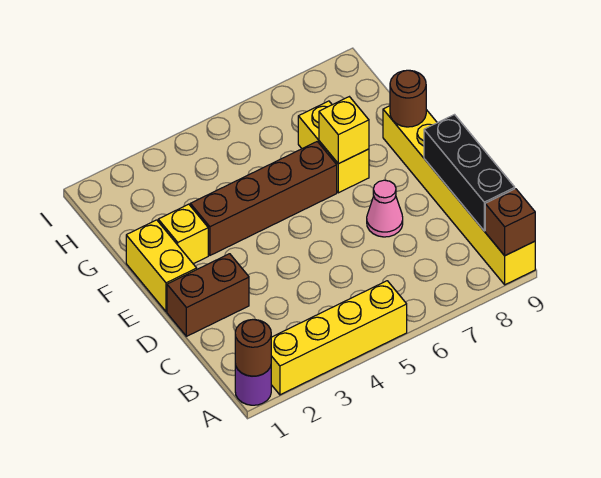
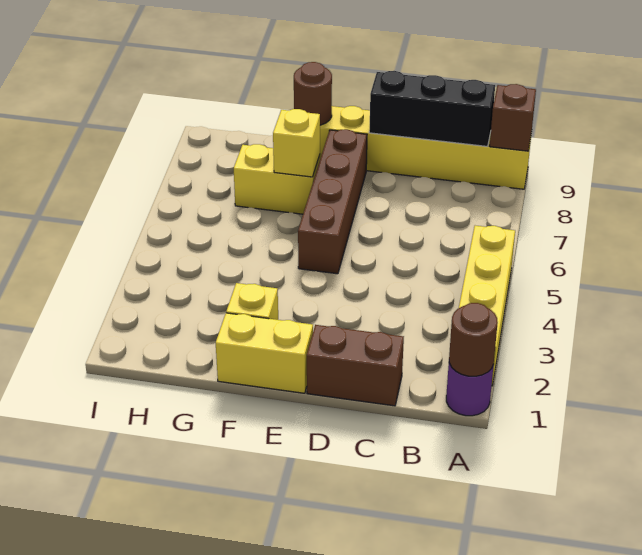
brown 1x2 brick [167,254,249,336] -> brown 1x2 brick turned to [307,325,404,406]
pink 1x1 cone [367,180,403,237] -> none
brown 1x4 brick [190,142,337,255] -> brown 1x4 brick moved to [298,129,367,274]

